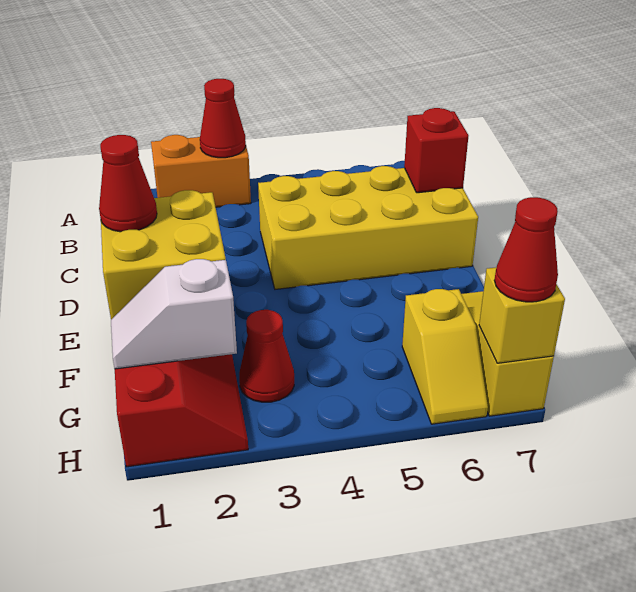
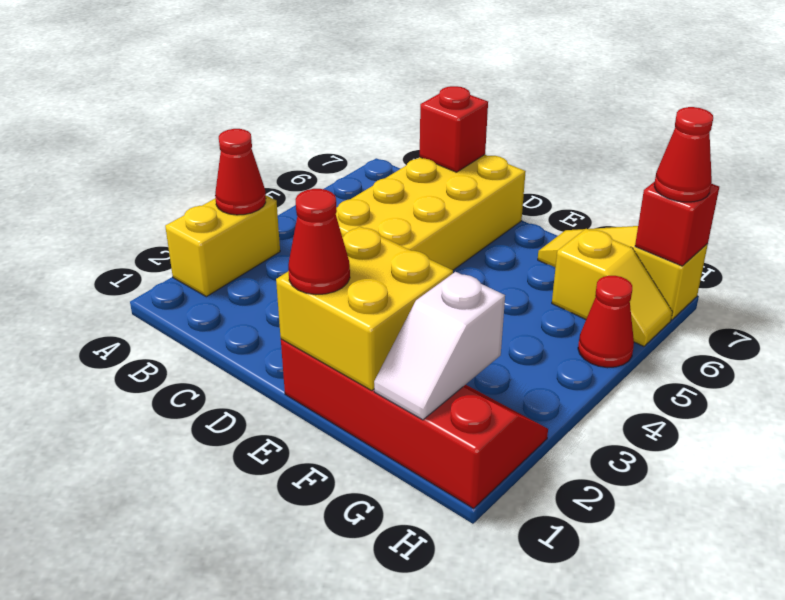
orange 1x2 brick [151,135,251,207] -> yellow 1x2 brick [165,196,280,297]
red 1x1 cone [239,310,294,402] -> red 1x1 cone moved to [578,276,634,368]
yellow 1x1 brick [479,267,565,363] -> red 1x1 brick [635,182,719,266]

